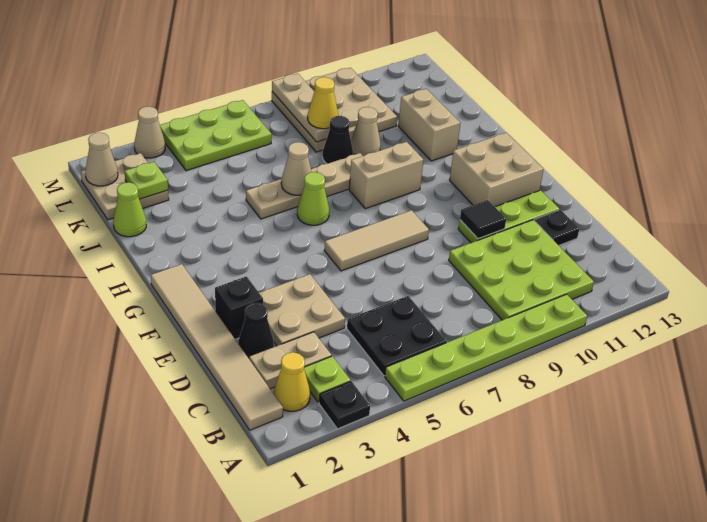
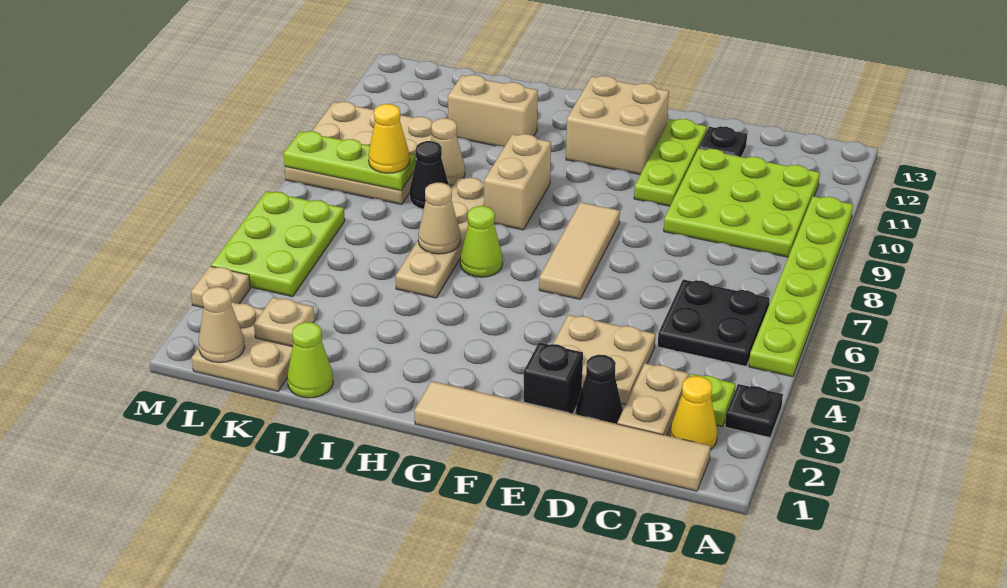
black 1x1 tile [460,200,506,239] -> none
lime 1x1 plate [125,162,168,199] -> tan 1x1 plate [254,297,315,347]
tan 1x3 plate [272,74,330,142] -> lime 1x3 plate [284,131,416,190]
tan 1x1 cone [134,106,165,158] -> tan 1x1 plate [191,266,250,308]

